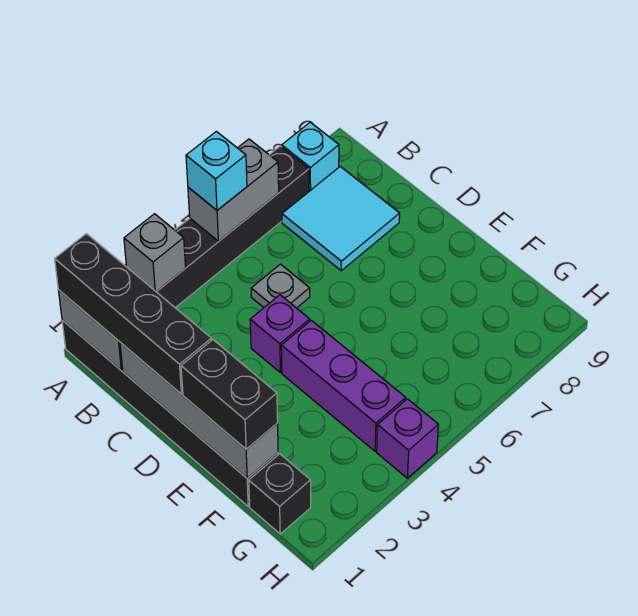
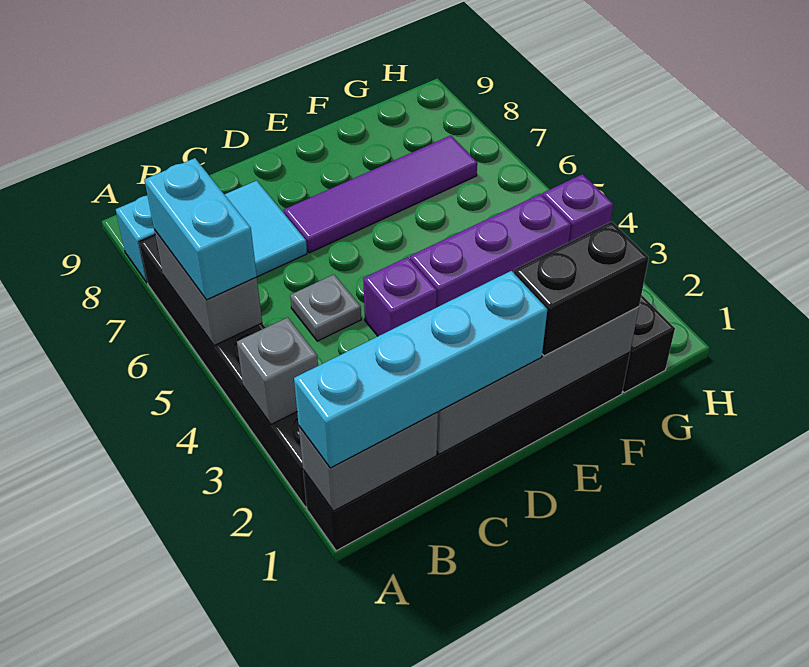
black 1x4 brick [55,234,211,394] -> cyan 1x4 brick [294,271,547,468]
cyan 1x1 brick [186,131,247,210] -> cyan 1x2 brick [144,158,257,300]
none -> purple 1x4 tile [284,135,477,253]

